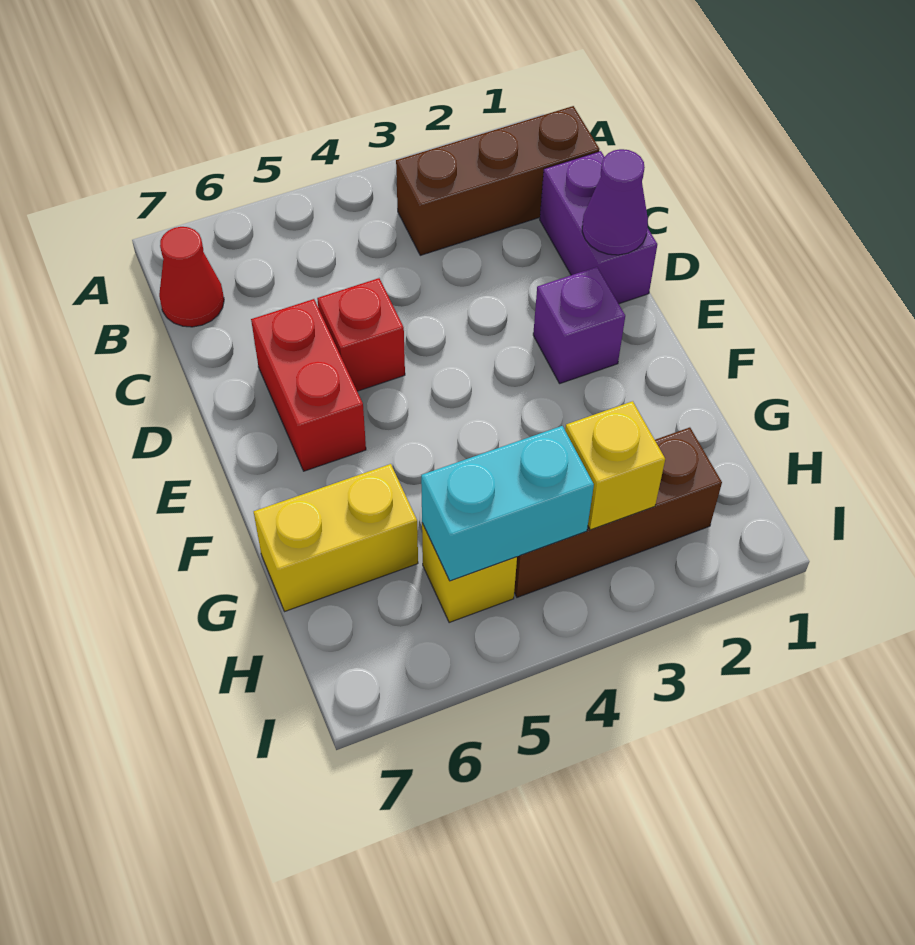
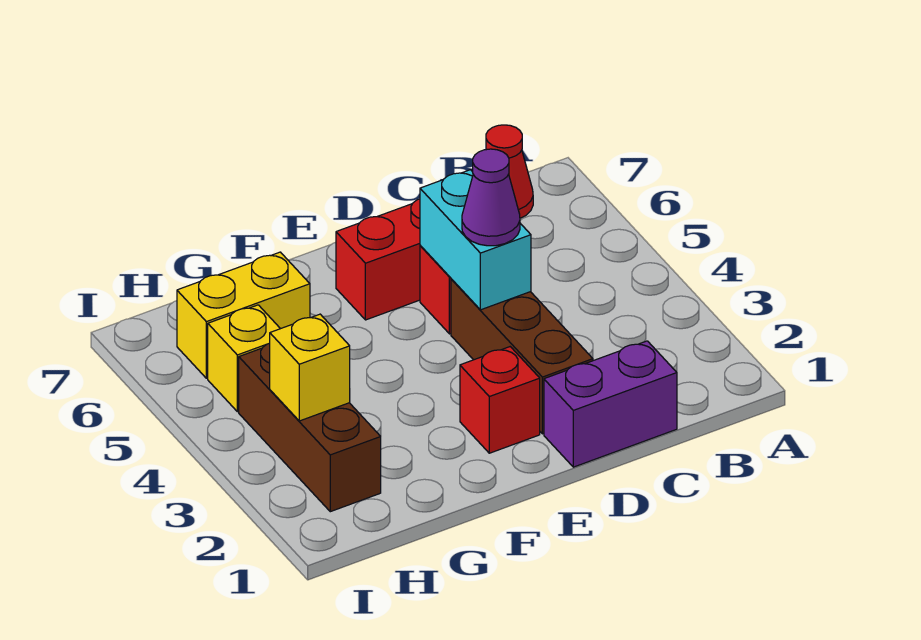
brown 1x3 brick [396,106,600,255] -> brown 1x3 brick moved to [451,279,593,434]
purple 1x1 cone [582,149,648,255] -> purple 1x1 cone moved to [462,149,520,246]
purple 1x1 brick [533,267,625,383] -> red 1x1 brick [460,347,540,453]
yellow 1x2 brick [254,464,418,611] -> yellow 1x2 brick turned to [177,252,310,378]
cyan 1x2 brick [421,426,594,581] -> cyan 1x2 brick moved to [420,170,531,310]

